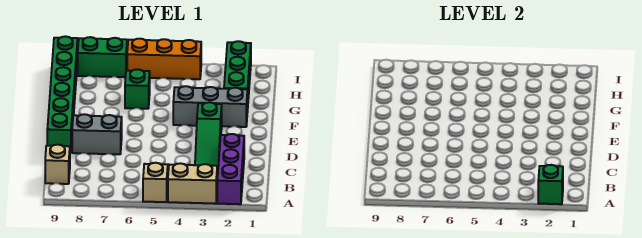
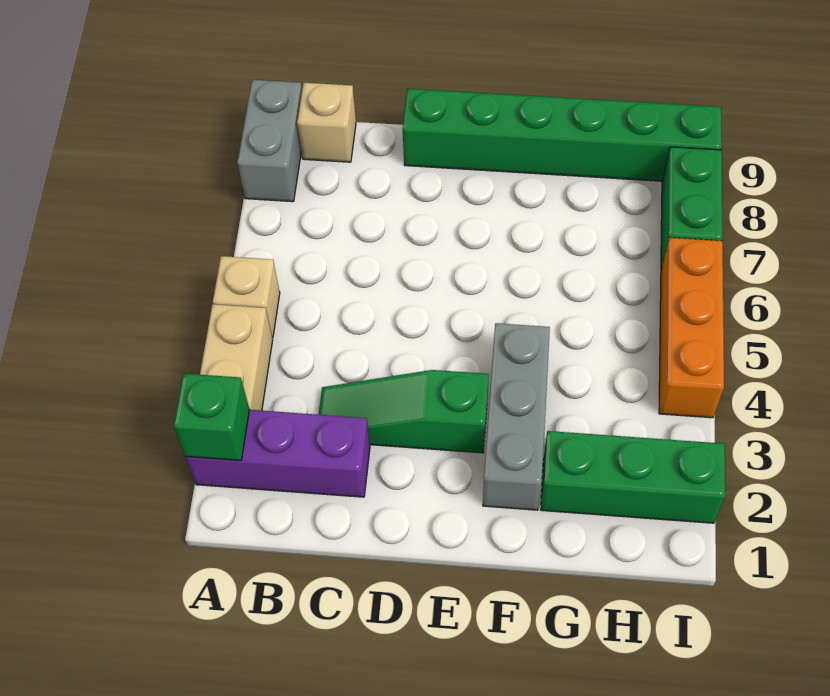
grey 1x2 brick [72,114,122,154] -> grey 1x2 brick moved to [237,80,302,202]
green 1x1 brick [125,69,150,109] -> none

